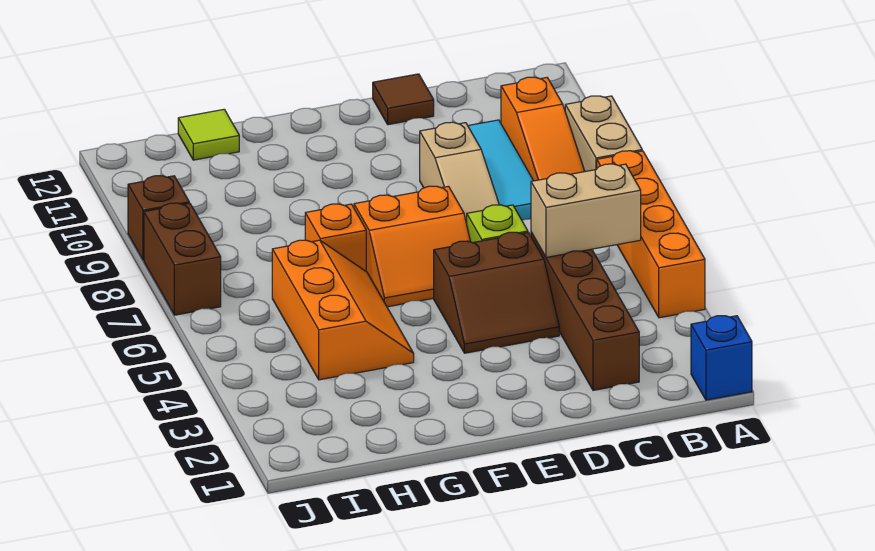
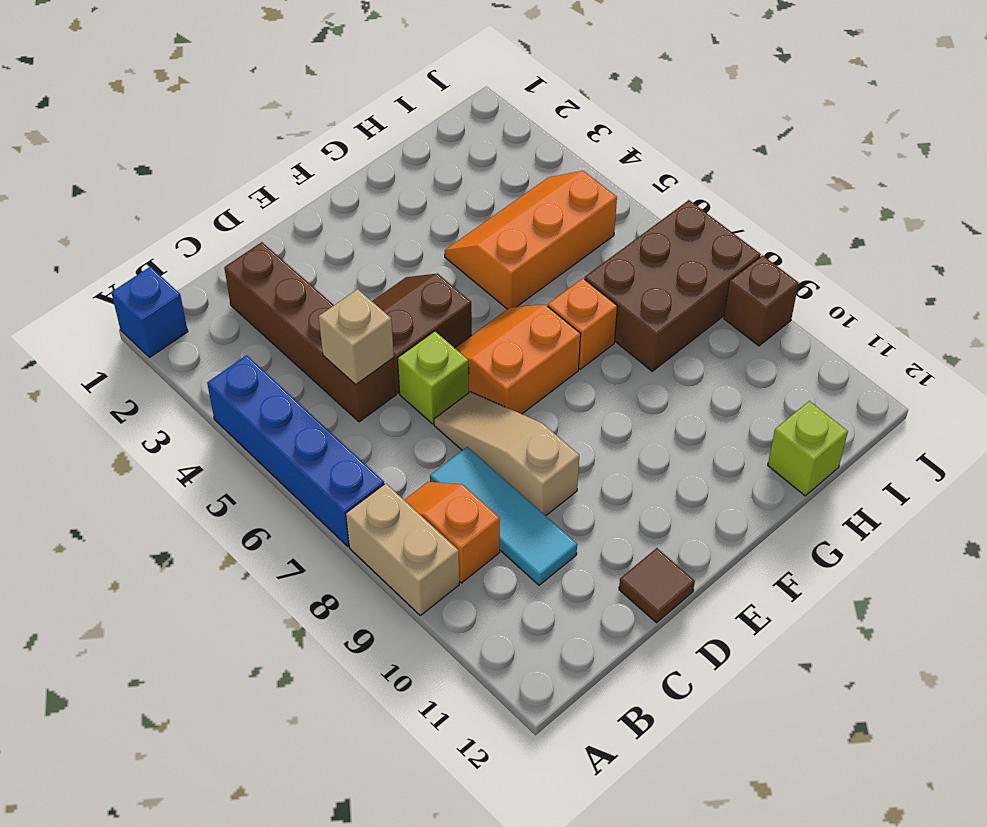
orange 1x4 brick [597,151,705,318] -> blue 1x4 brick [207,355,384,546]
tan 1x2 brick [531,164,641,258] -> tan 1x1 brick [319,289,394,385]
orange 1x3 slope [501,77,585,181] -> orange 1x2 slope [405,482,500,583]
orange 2x3 slope [272,240,414,380] -> orange 2x3 slope turned to [445,171,617,309]
lime 1x1 tile [178,109,239,160] -> lime 1x1 brick [768,401,848,496]
brown 1x2 brick [144,203,221,315] -> brown 2x3 brick [585,200,761,371]

